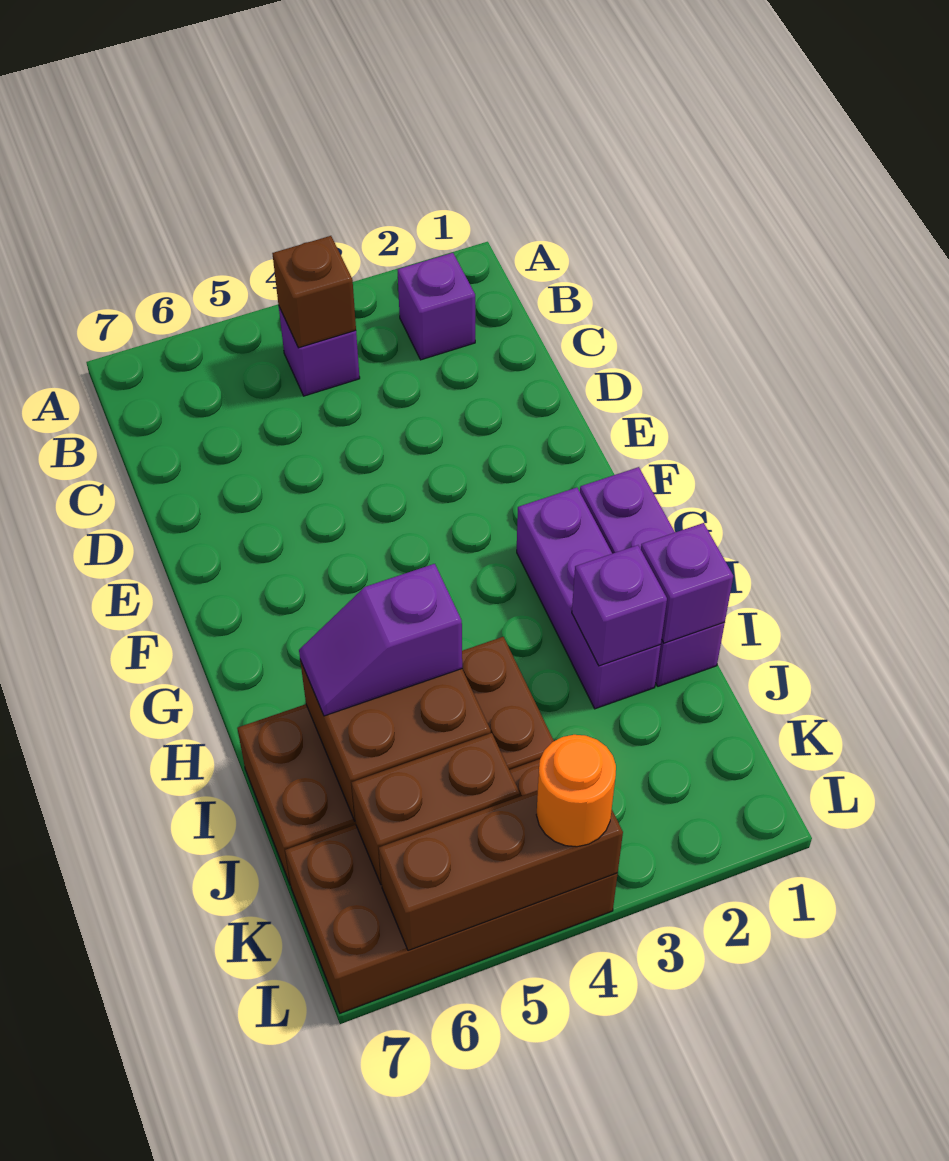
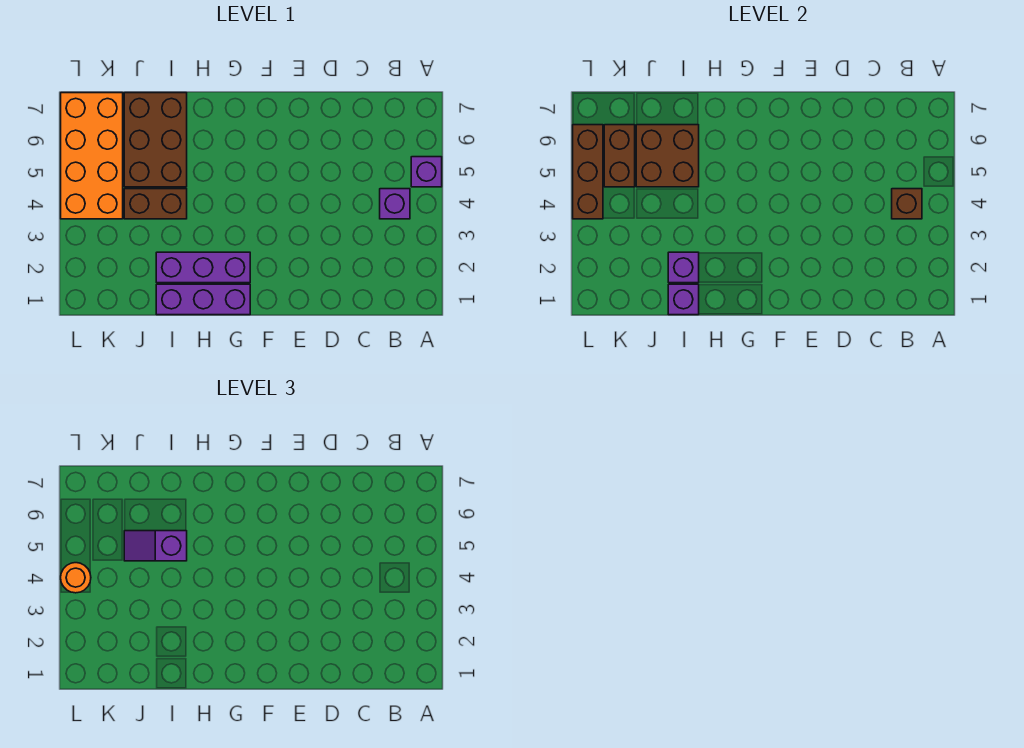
purple 1x1 brick [398,253,475,360] -> purple 1x1 brick moved to [411,157,442,187]
purple 1x2 slope [299,564,462,716] -> purple 1x2 slope turned to [124,531,187,561]
brown 2x4 brick [285,759,618,1013] -> orange 2x4 brick [61,93,123,219]

